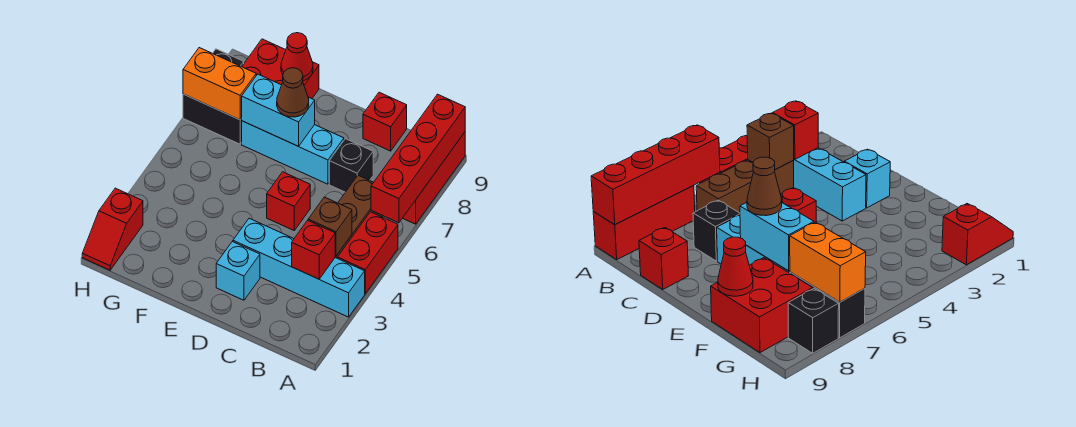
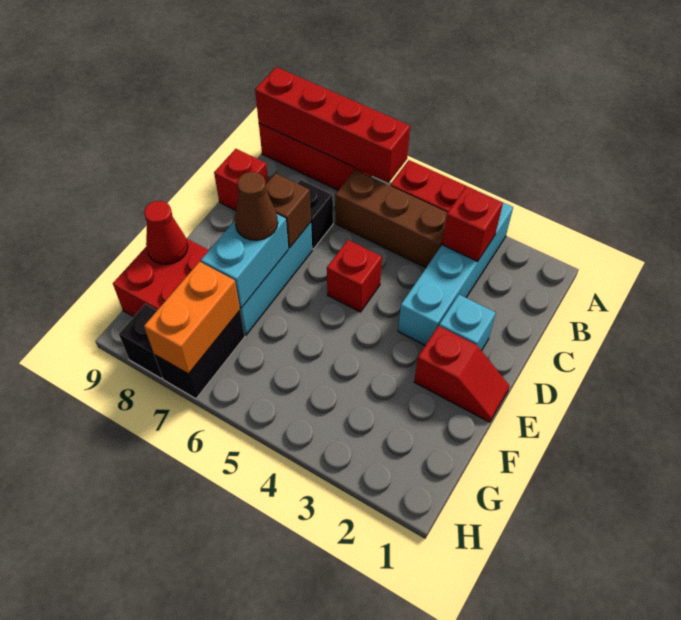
brown 1x1 brick [308,197,352,256] -> brown 1x1 brick moved to [266,173,311,248]
red 1x2 slope [82,188,143,270] -> red 1x2 slope moved to [414,326,509,422]

